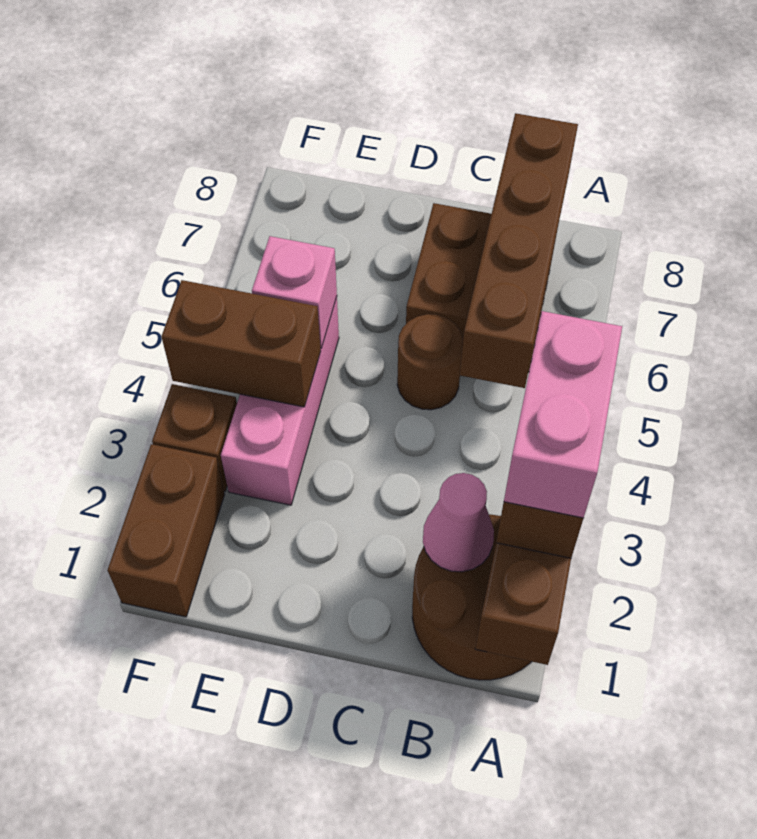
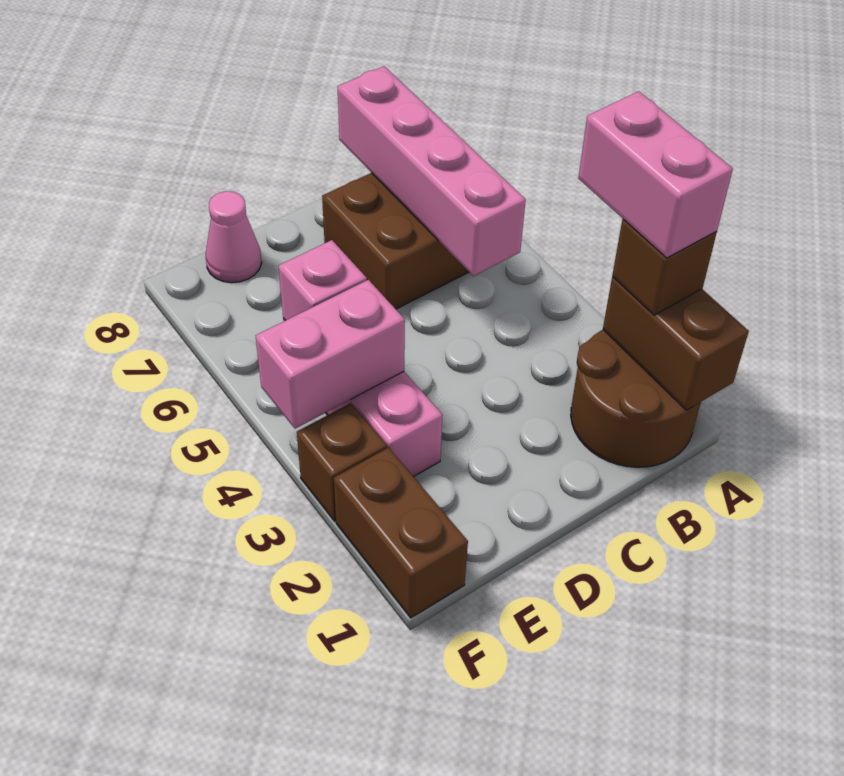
pink 1x1 cone [423,473,494,572] -> pink 1x1 cone moved to [206,191,262,283]
brown 1x4 brick [460,113,578,388] -> pink 1x4 brick [338,66,526,276]
brown 1x1 round brick [397,314,463,410] -> none
brown 1x2 brick [162,280,321,407] -> pink 1x2 brick [256,280,405,429]

